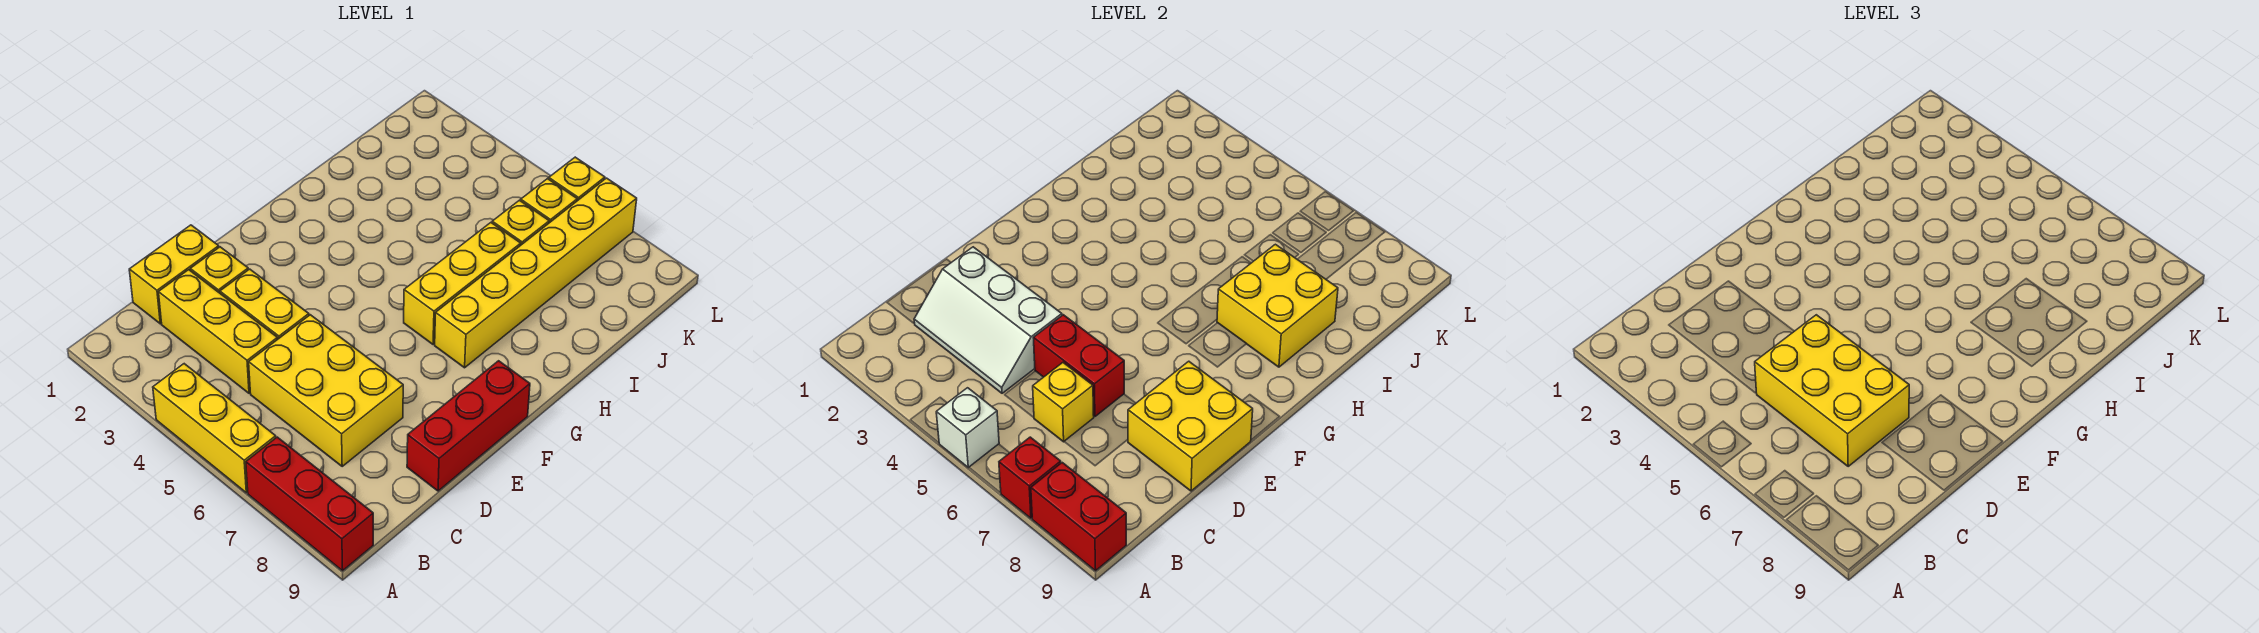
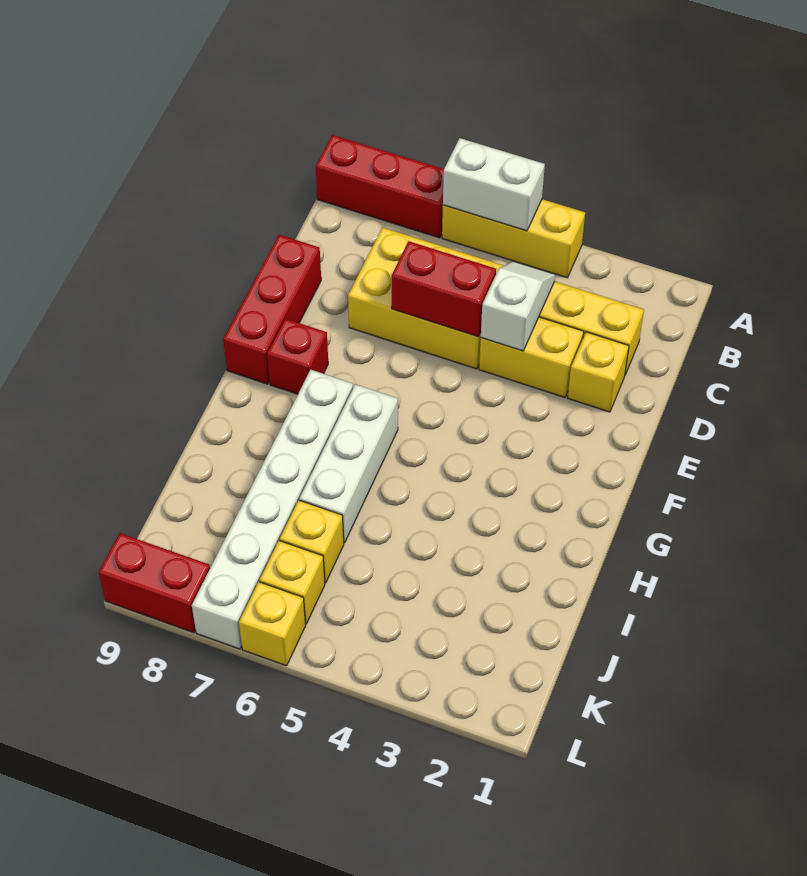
white 1x1 brick [936,388,999,468] -> white 1x2 brick [443,138,545,231]
red 1x1 brick [999,437,1061,518] -> red 1x1 brick moved to [267,319,328,394]
red 1x2 brick [1031,463,1126,571] -> red 1x2 brick moved to [99,533,210,633]
yellow 1x2 brick [129,225,219,324] -> none
white 2x3 slope [914,247,1062,393] -> white 1x2 slope [481,262,555,351]
yellow 2x3 brick [1755,315,1909,466] -> none
yellow 1x1 brick [1033,363,1094,442] -> none
yellow 2x2 brick [1128,361,1253,491] -> none
yellow 1x3 brick [404,223,521,344] -> white 1x3 brick [299,384,398,543]
yellow 1x6 brick [435,178,637,368] -> white 1x6 brick [192,370,353,649]
yellow 2x2 brick [1217,244,1338,367] -> none

